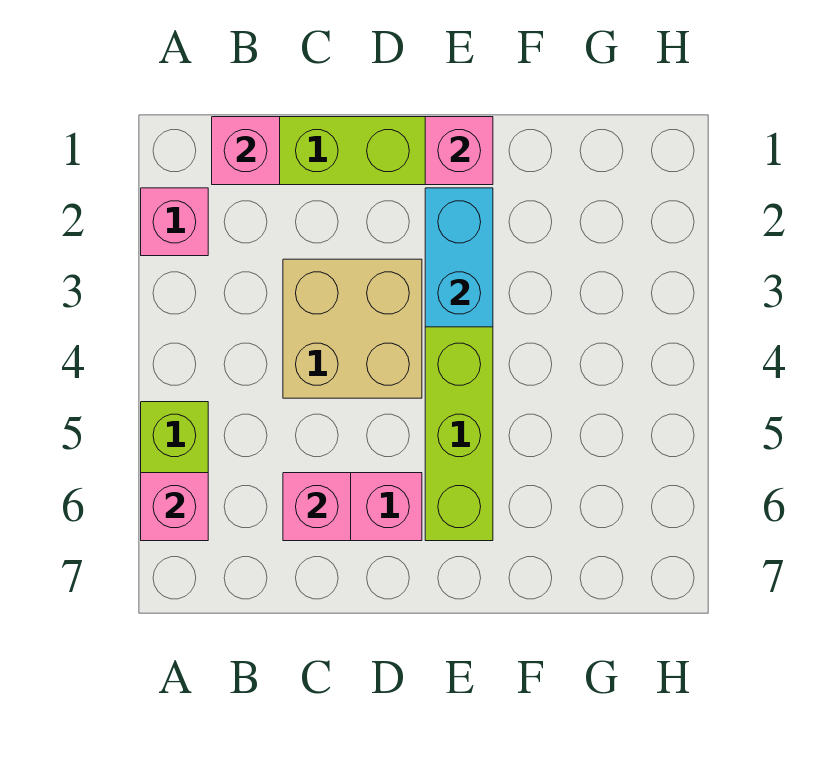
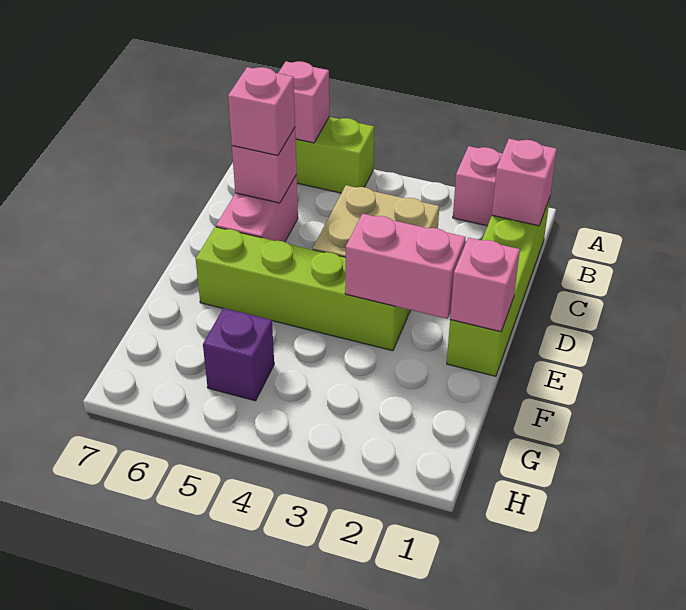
none -> pink 1x1 brick [228,67,295,156]
cyan 1x2 brick [425,188,493,327] -> pink 1x2 brick [345,214,466,319]
none -> purple 1x1 brick [203,308,274,401]

